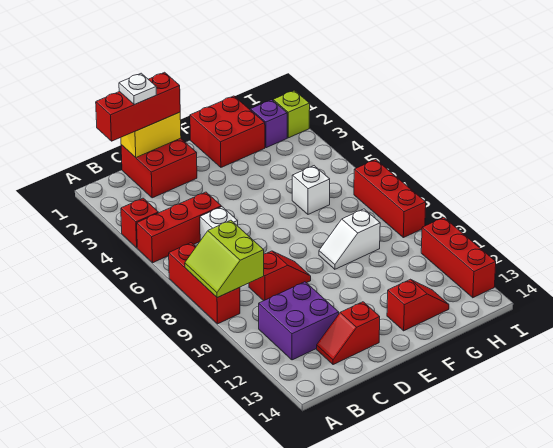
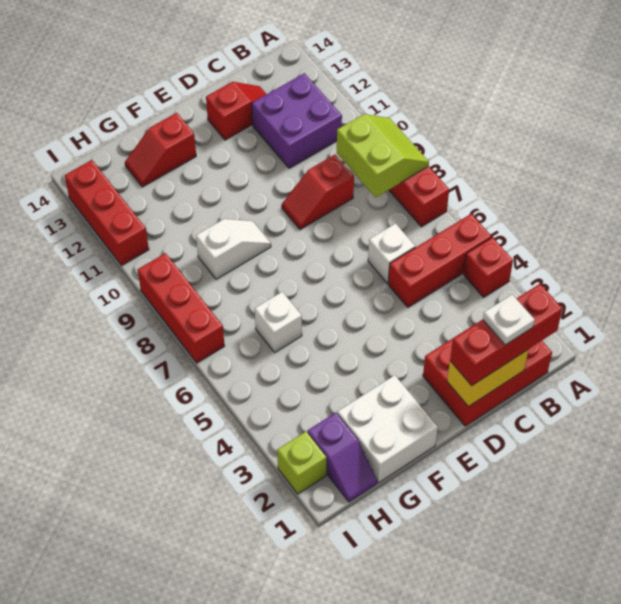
red 2x2 brick [121,138,197,198] -> red 2x3 brick [423,320,552,426]
red 2x2 brick [190,96,265,167] -> white 2x2 brick [337,375,438,483]

